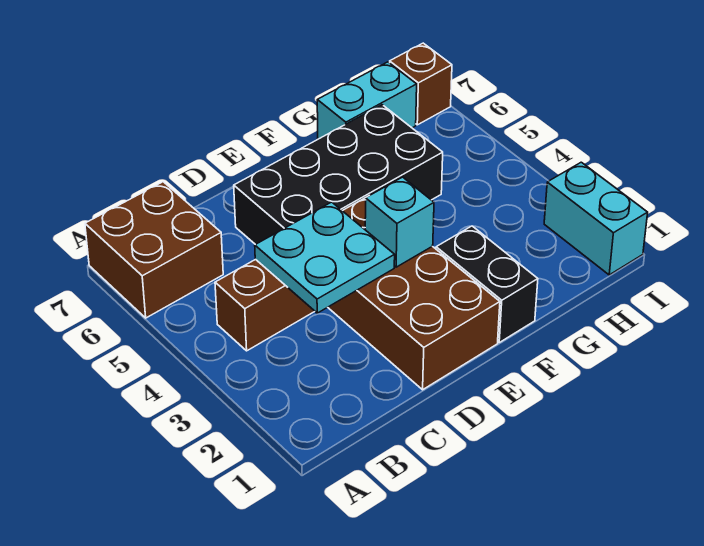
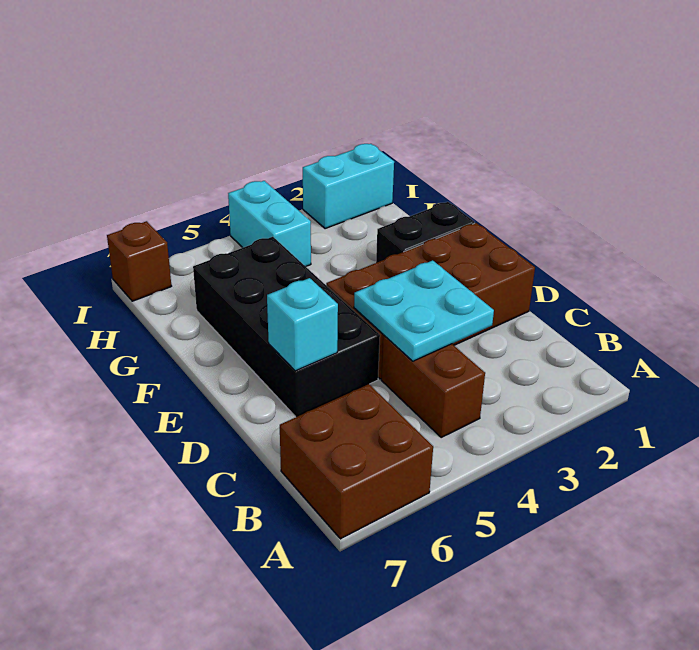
cyan 1x1 brick [365,177,434,267] -> cyan 1x1 brick moved to [267,278,338,371]
cyan 1x2 brick [317,62,417,139] -> cyan 1x2 brick moved to [228,181,311,266]

